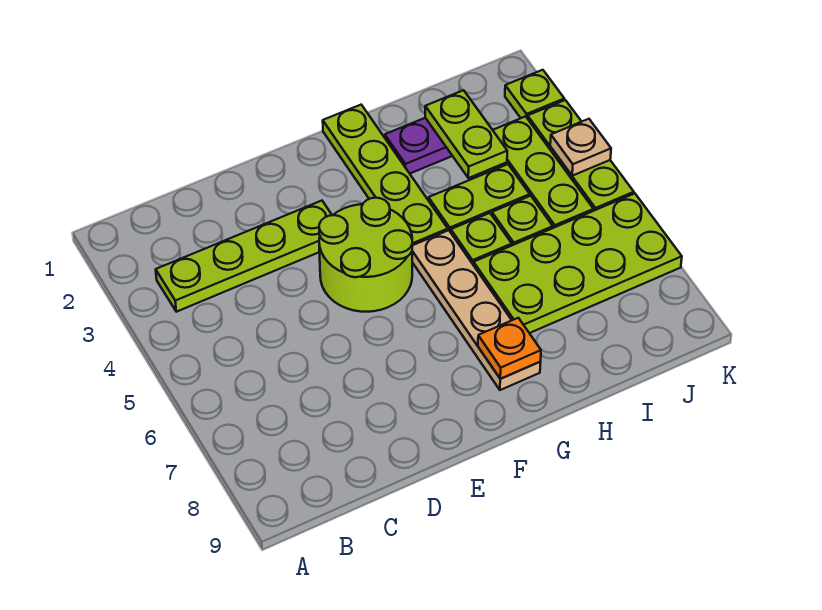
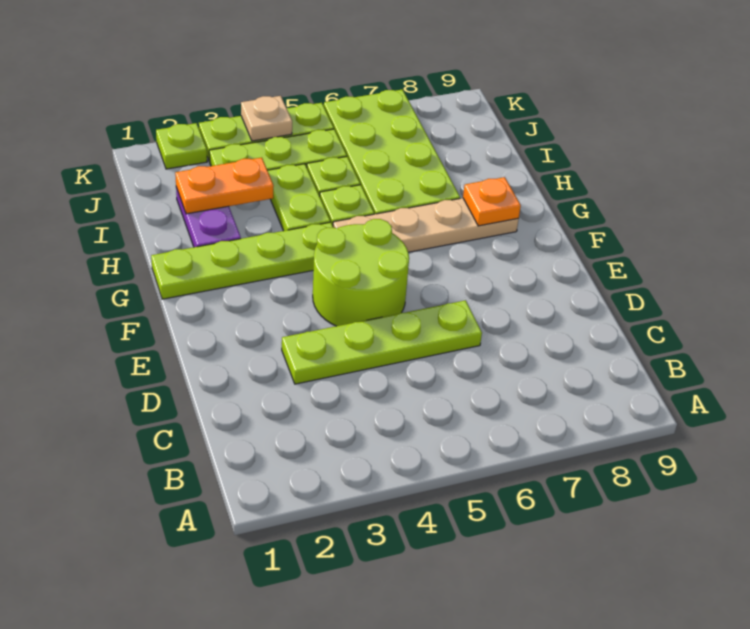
lime 1x4 plate [156,201,332,312] -> lime 1x4 plate turned to [282,300,482,384]
lime 1x2 plate [425,90,507,178] -> orange 1x2 plate [175,158,274,214]

